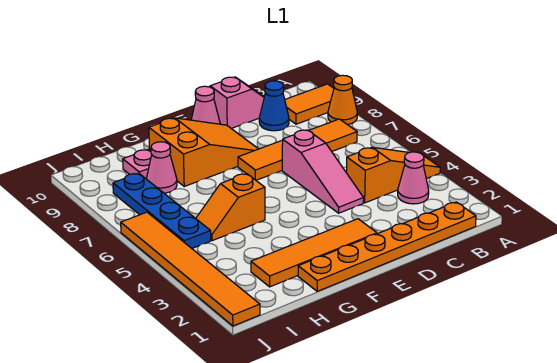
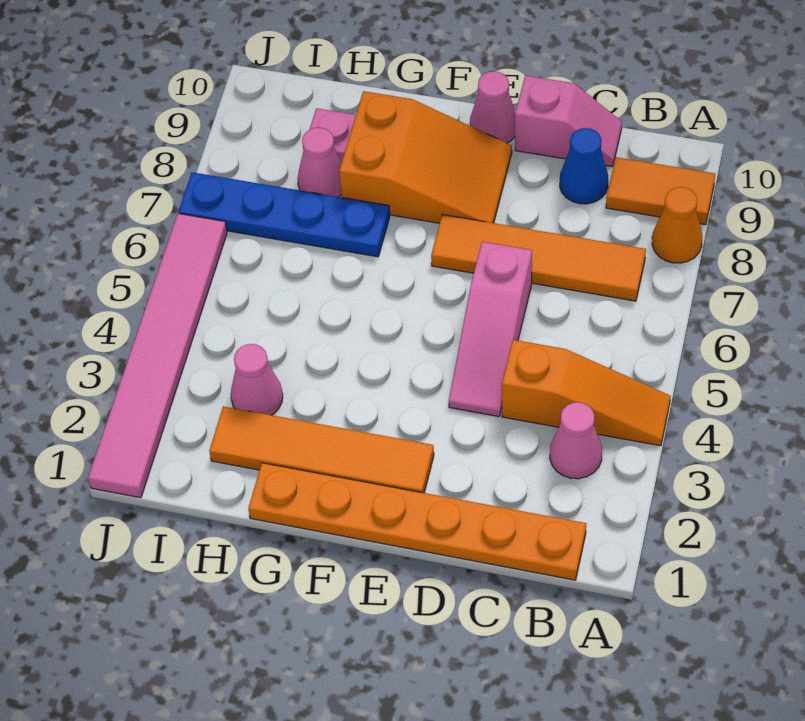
orange 1x2 slope [196,174,265,241] -> none
none -> pink 1x1 cone [231,344,283,415]
blue 1x4 plate [113,173,211,248] -> blue 1x4 plate turned to [178,172,390,257]
orange 1x6 tile [121,212,260,326] -> pink 1x6 tile [88,213,227,498]

